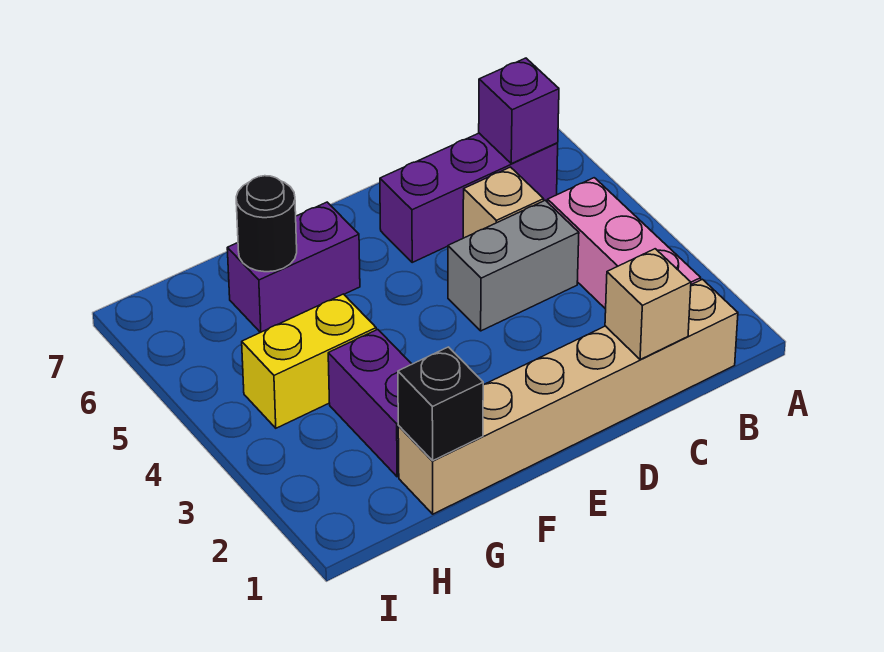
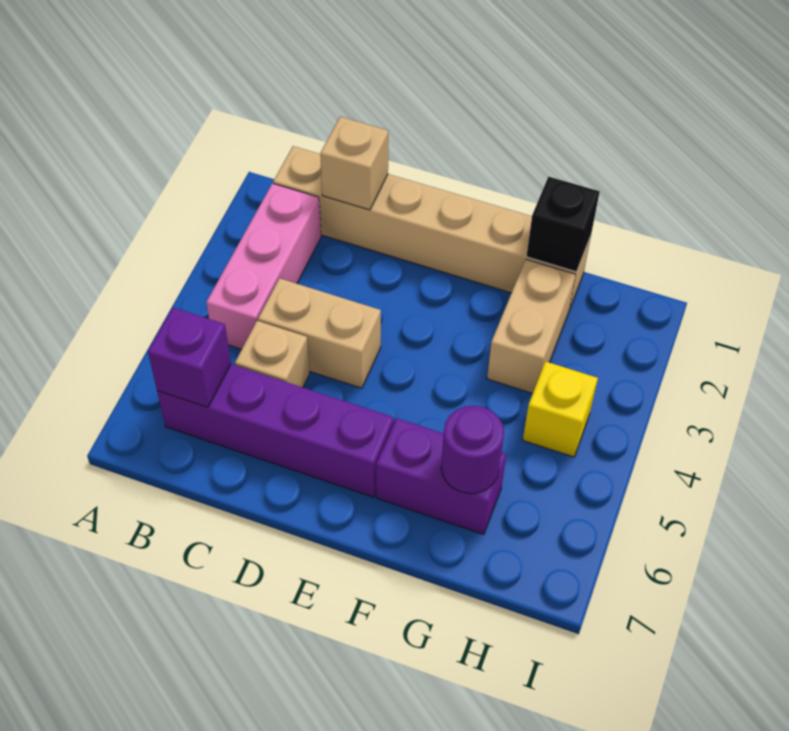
purple 1x3 brick [380,133,558,262] -> purple 1x4 brick [157,364,394,497]
grey 1x2 brick [448,200,579,331] -> tan 1x2 brick [258,278,381,388]
purple 1x2 brick [328,329,412,477] -> tan 1x2 brick [487,260,576,393]
yellow 1x2 brick [242,294,376,428] -> yellow 1x1 brick [523,361,598,457]
black 1x1 round brick [236,176,297,272] -> purple 1x1 round brick [441,406,504,494]

